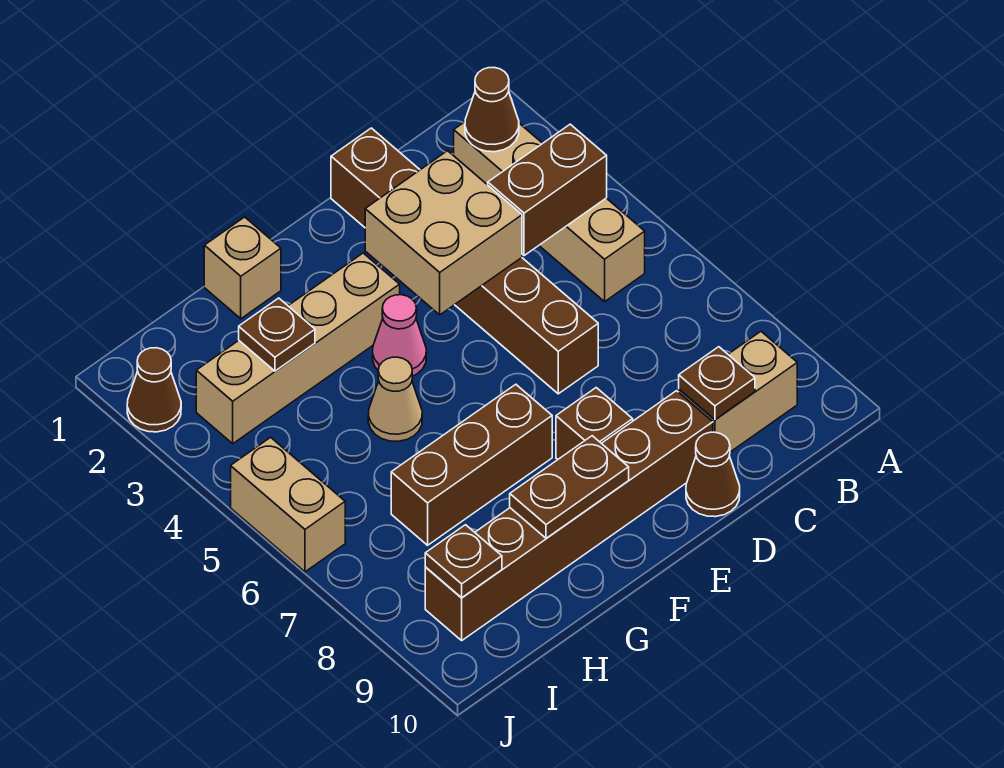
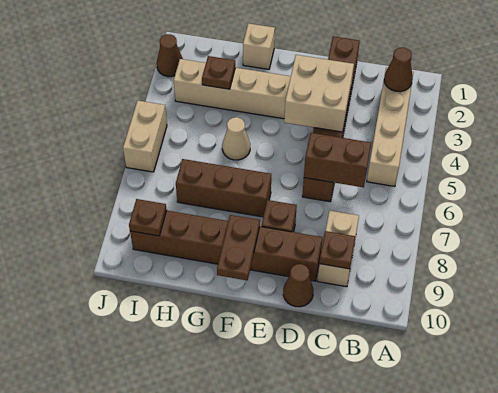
brown 1x2 brick [488,124,607,256] -> brown 1x2 brick moved to [304,133,371,187]
tan 1x2 brick [679,332,797,452] -> tan 1x2 brick turned to [317,211,359,287]
pink 1x1 cone [373,295,426,376] -> none
brown 1x2 plate [510,436,629,538] -> brown 1x2 plate turned to [217,215,260,280]

